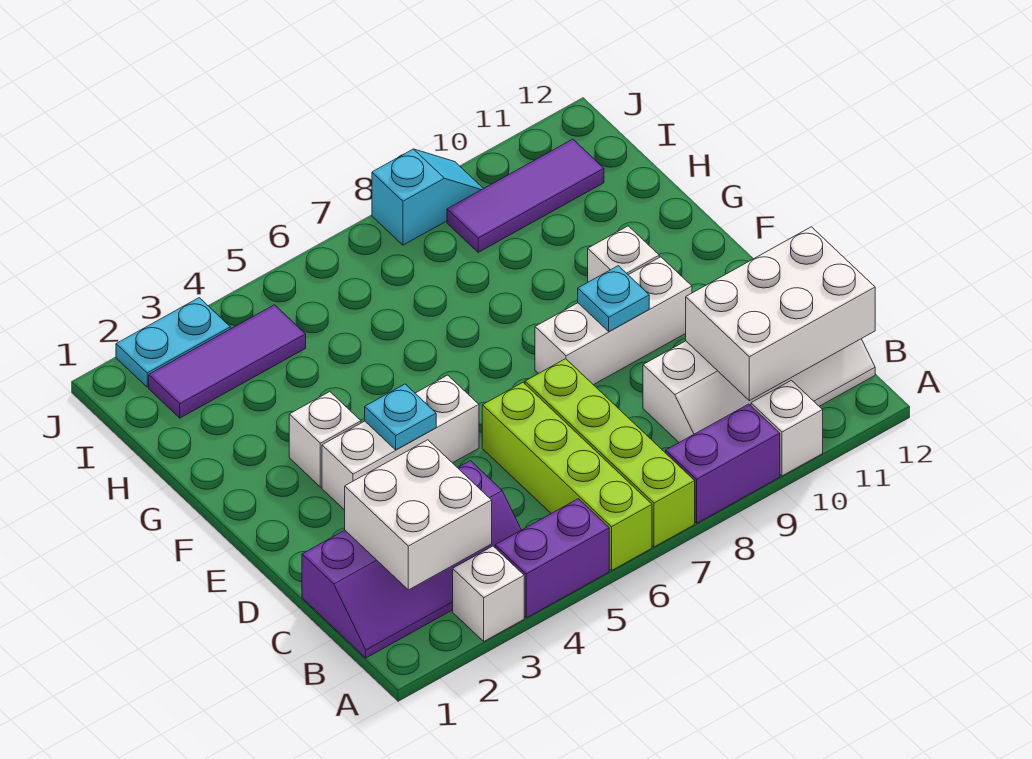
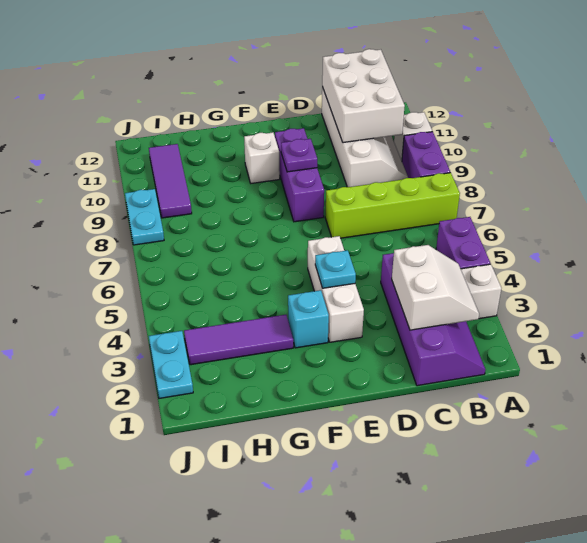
lime 1x4 brick [482,383,652,570] -> none
white 2x2 brick [345,440,492,590] -> white 2x2 slope [392,245,479,330]
white 1x3 brick [535,257,692,385] -> purple 1x3 brick [275,128,324,222]
cyan 1x1 plate [578,266,649,331] -> purple 1x1 plate [281,139,317,172]
white 1x1 brick [289,392,361,487] -> cyan 1x1 brick [288,290,329,348]
purple 1x3 tile [149,305,306,418] -> purple 1x3 tile turned to [184,315,293,365]
cyan 1x2 slope [372,149,483,245] -> cyan 1x2 plate [125,189,164,245]

